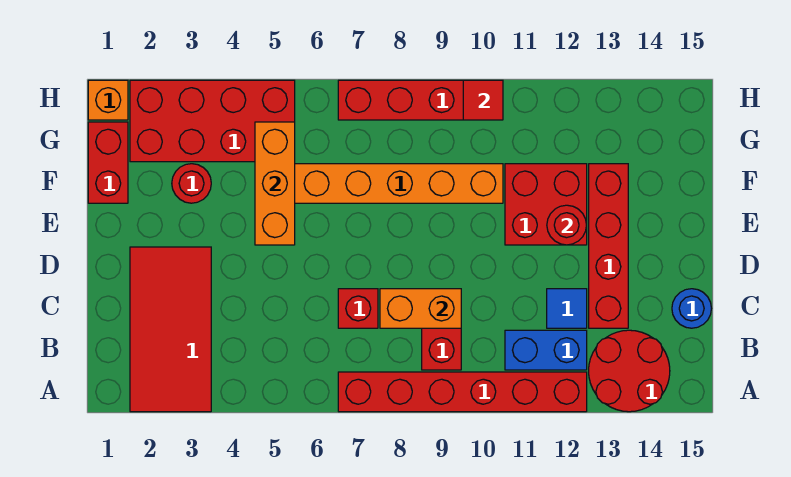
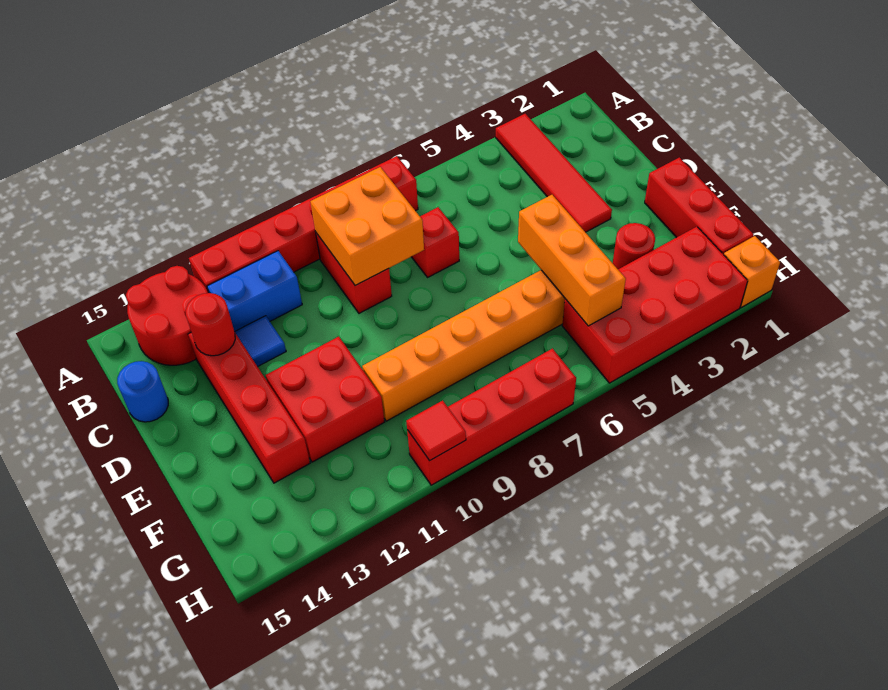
red 2x4 tile [130,247,211,412] -> red 1x4 tile [496,114,612,232]
orange 1x2 brick [380,289,461,328] -> orange 2x2 brick [310,167,424,286]
red 1x1 round brick [547,205,586,245] -> red 1x1 round brick moved to [186,293,235,356]
red 1x2 brick [88,122,128,203] -> red 1x3 brick [645,157,753,255]

